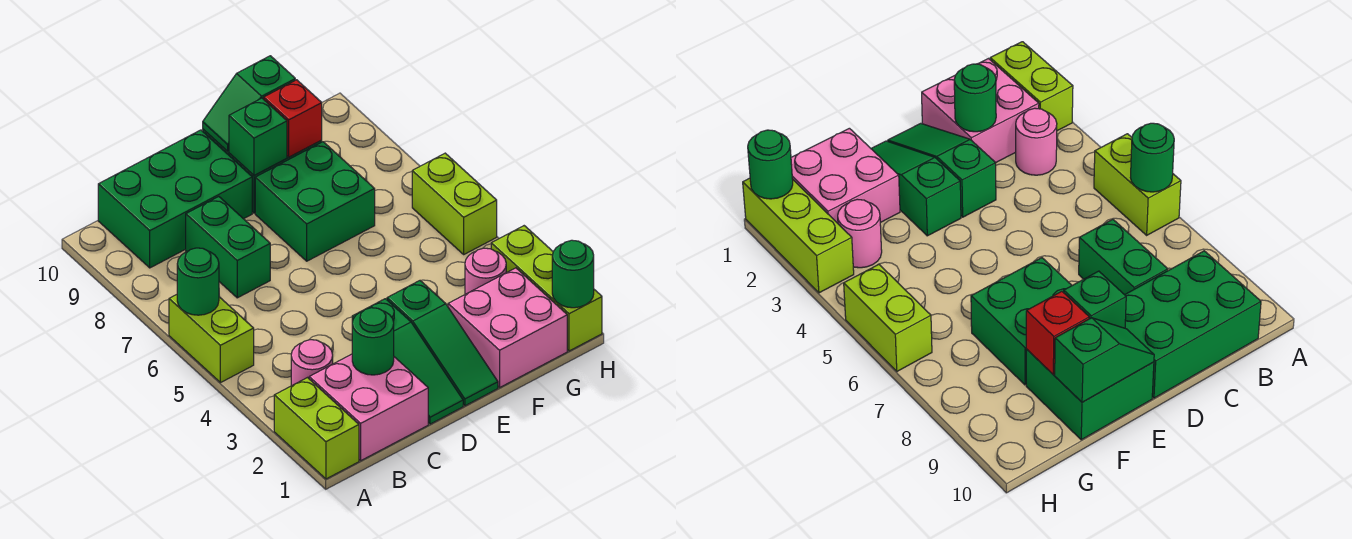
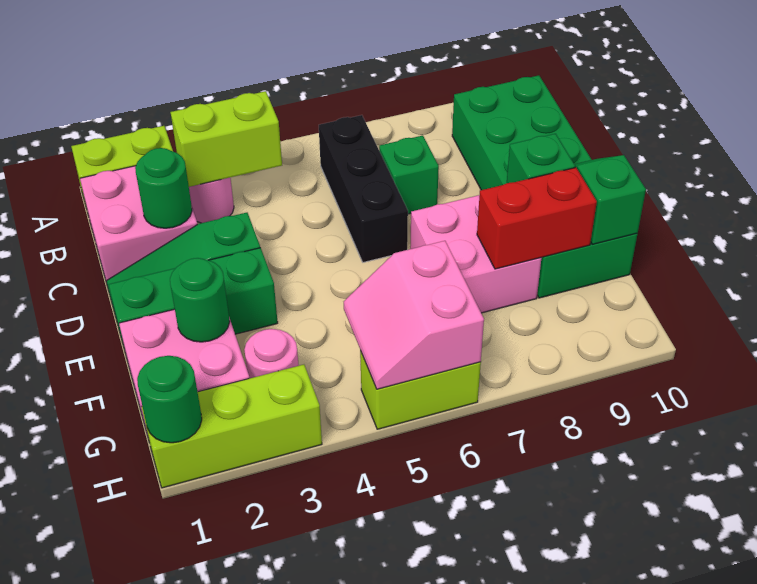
lime 1x2 brick [169,295,254,383] -> lime 1x2 brick moved to [170,91,282,187]
green 1x1 round brick [177,248,219,315] -> green 1x1 round brick moved to [170,258,230,342]
none -> black 1x3 brick [319,115,408,262]
green 1x2 brick [186,197,270,298] -> green 1x1 brick [379,136,439,214]
green 1x3 slope [387,281,498,406] -> green 1x3 brick [109,248,278,353]
green 2x2 brick [255,142,375,261] -> pink 2x2 brick [410,195,541,313]
red 1x1 brick [264,80,322,157] -> red 1x2 brick [477,168,597,269]
none -> pink 2x2 slope [344,241,484,389]

